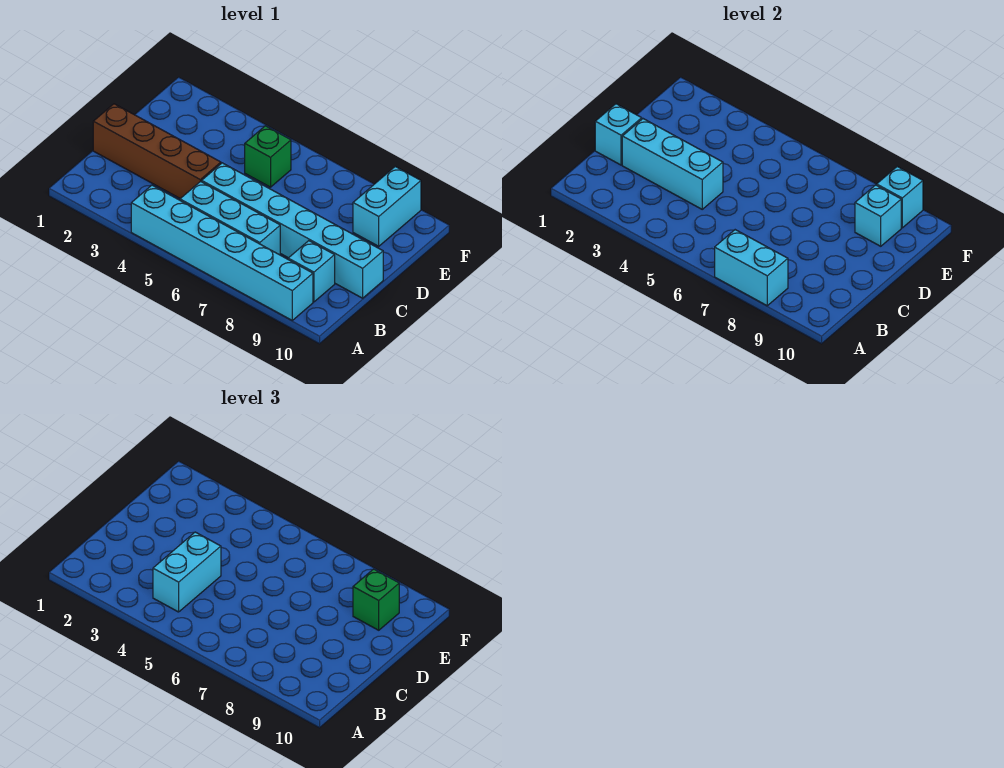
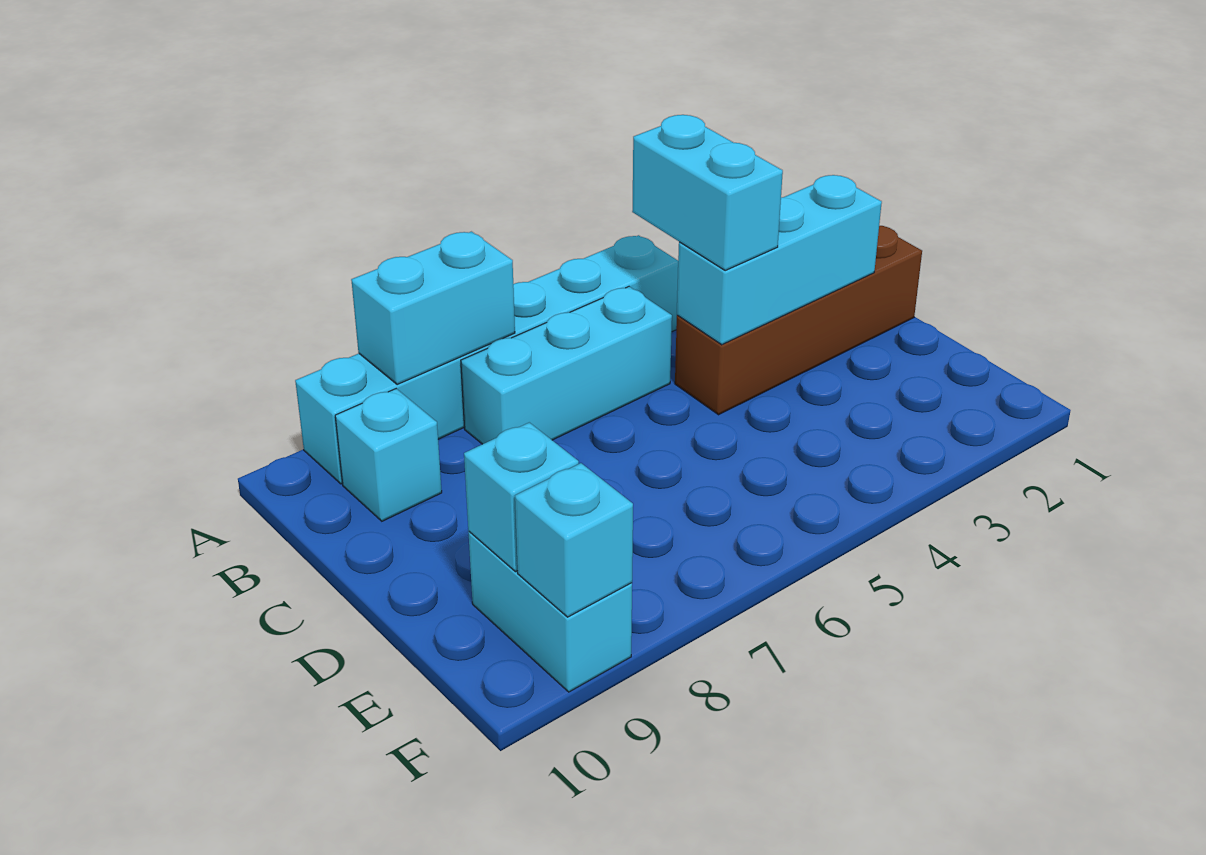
cyan 1x1 brick [595,104,642,165] -> none
cyan 1x6 brick [202,163,383,298] -> none
green 1x1 brick [245,126,291,187] -> none
green 1x1 brick [353,569,399,630] -> none

